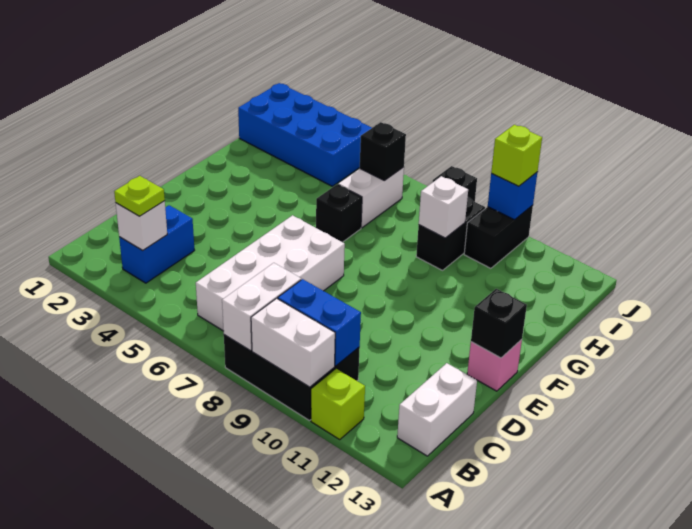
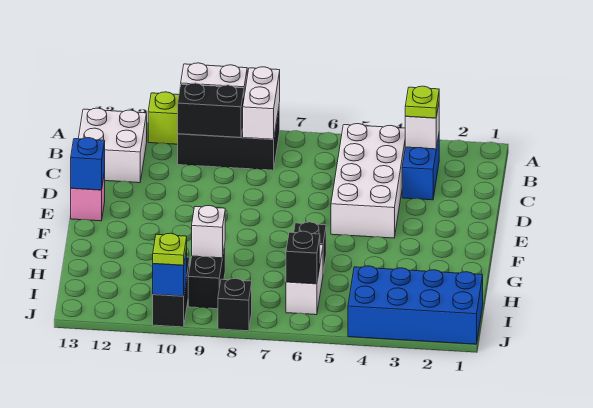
white 2x4 brick [196,215,345,331] -> white 2x4 brick moved to [331,124,405,238]
blue 1x2 brick [278,279,361,366] -> black 1x2 brick [178,83,244,137]
white 1x2 brick [397,363,477,456] -> white 2x2 brick [78,108,147,183]
black 1x1 brick [471,289,527,358] -> blue 1x1 brick [71,138,105,190]
lime 1x1 brick [491,125,542,186] -> lime 1x1 plate [153,233,187,265]

